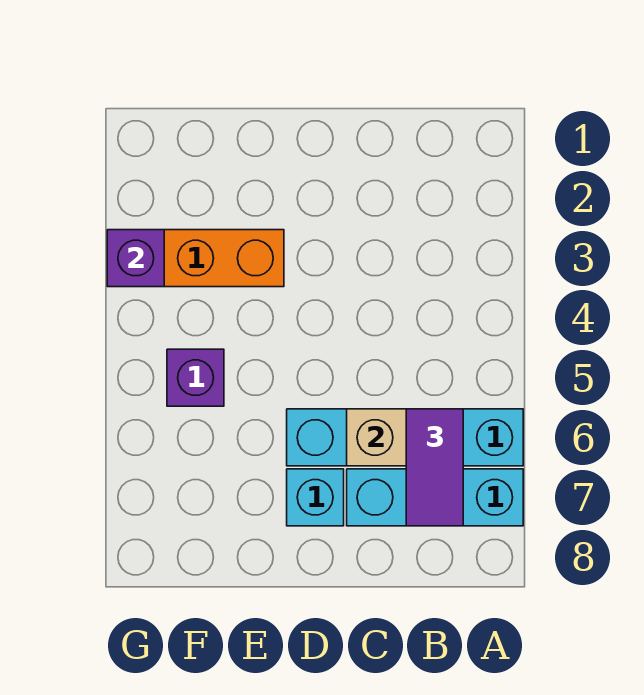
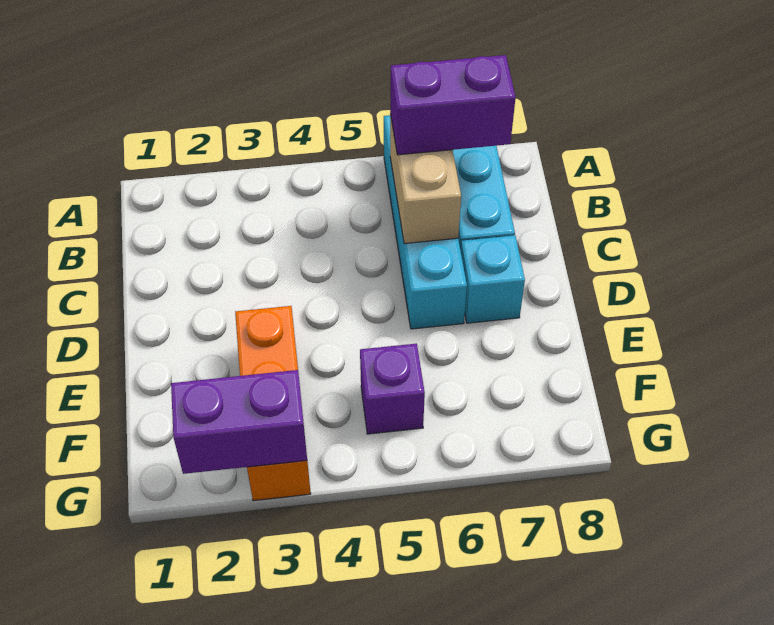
purple 1x2 tile [406,409,463,526] -> purple 1x2 brick [390,55,516,155]
purple 1x1 brick [107,230,164,287] -> purple 1x2 brick [171,370,307,474]

